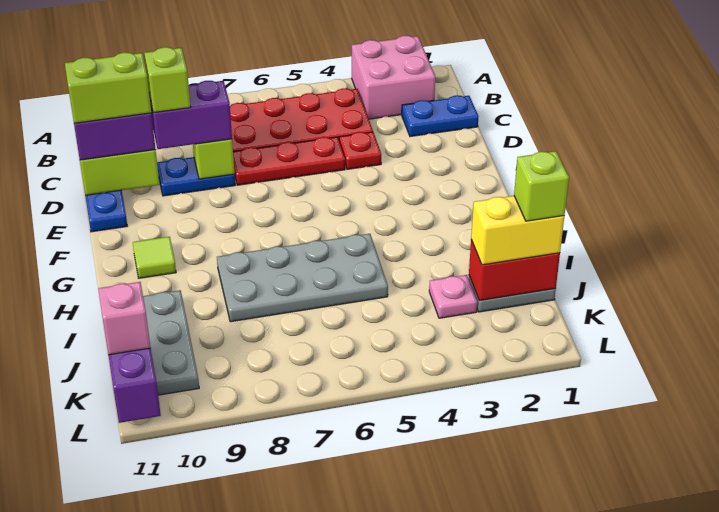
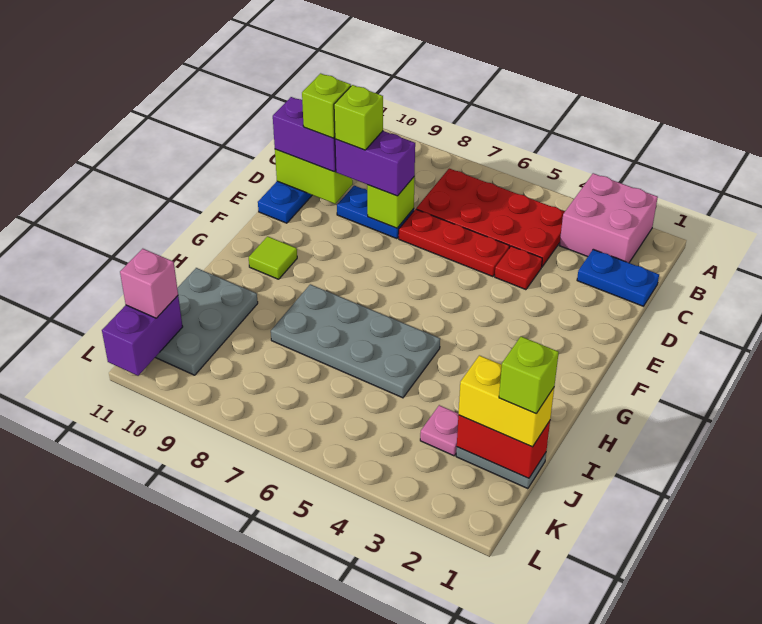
lime 1x2 brick [65,52,151,123] -> lime 1x1 brick [302,73,351,138]

